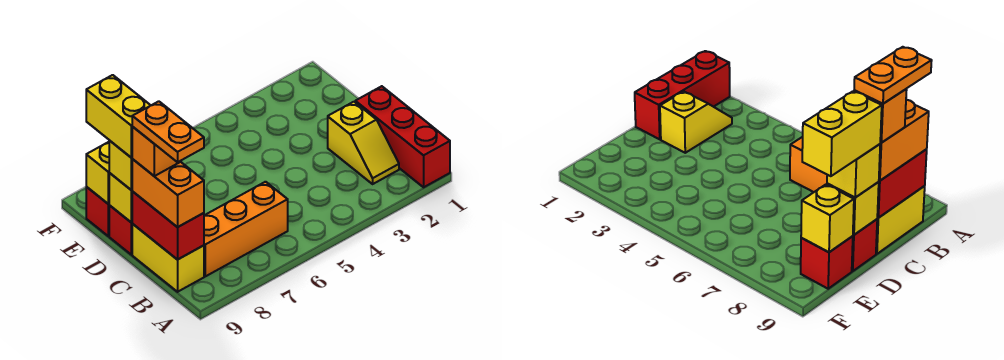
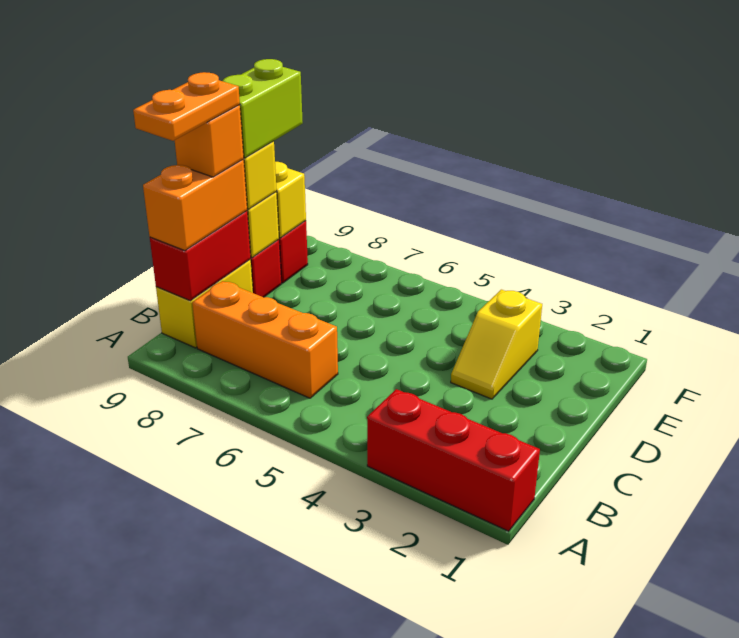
red 1x3 brick [355,86,450,187] -> red 1x3 brick turned to [367,389,540,531]
yellow 1x2 slope [328,102,399,184] -> yellow 1x2 slope moved to [451,290,542,399]
yellow 1x2 brick [86,75,151,158] -> lime 1x2 brick [223,59,303,158]

